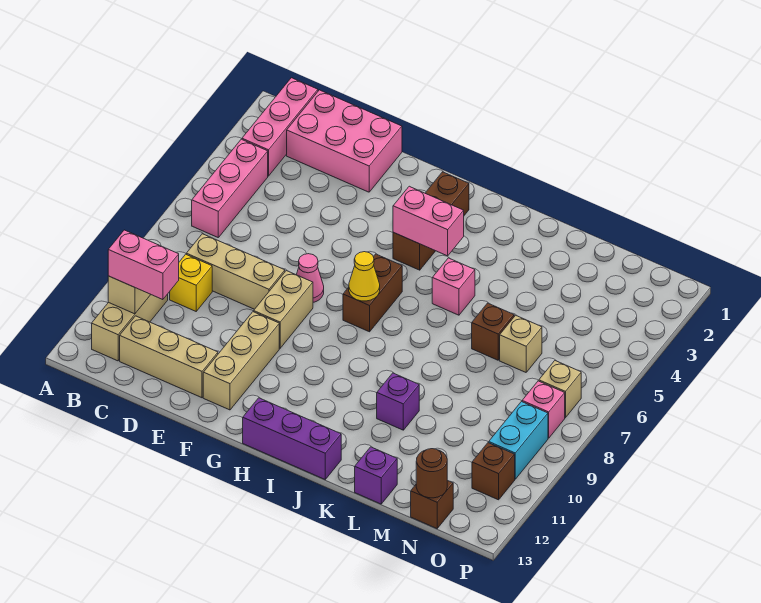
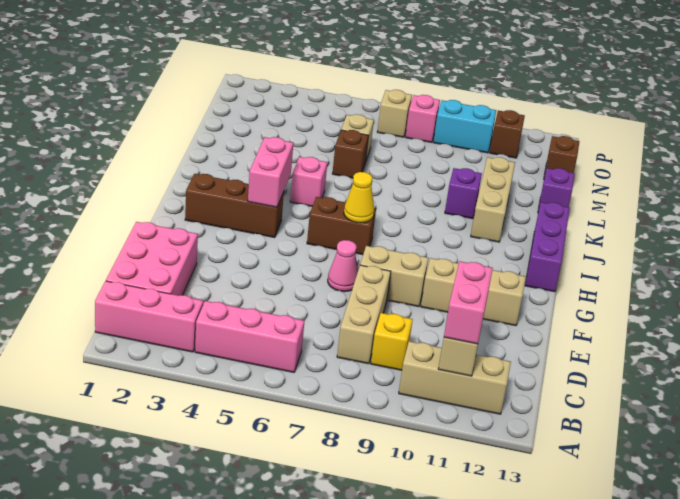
tan 1x3 brick [120,316,218,398] -> tan 1x3 brick moved to [471,157,515,242]
brown 1x1 round brick [416,449,447,498] -> none

